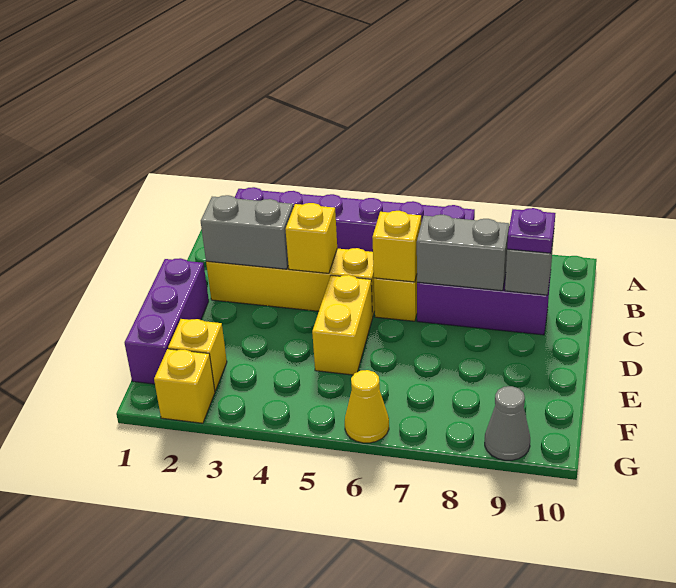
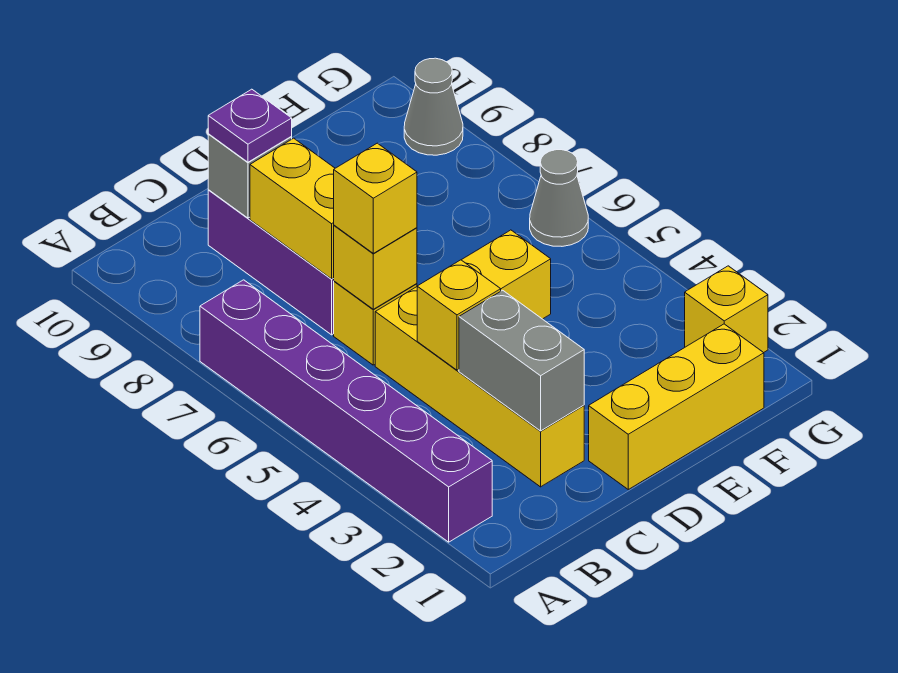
grey 1x2 brick [417,215,509,291] -> yellow 1x2 brick [250,138,335,279]
purple 1x3 brick [125,258,209,384] -> yellow 1x3 brick [589,324,764,489]
yellow 1x1 brick [168,319,227,391] -> yellow 1x1 brick moved to [334,143,417,253]
yellow 1x1 cone [345,370,389,443] -> grey 1x1 cone [530,150,588,246]

